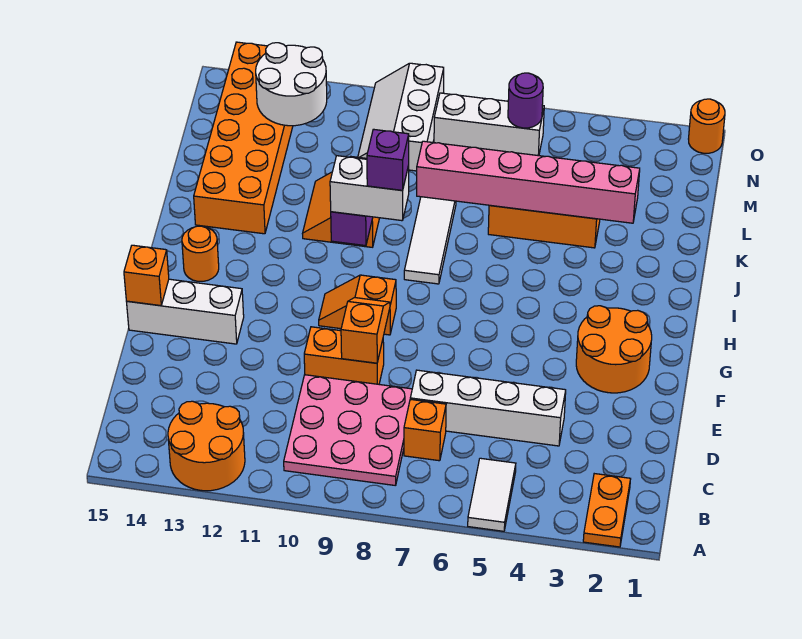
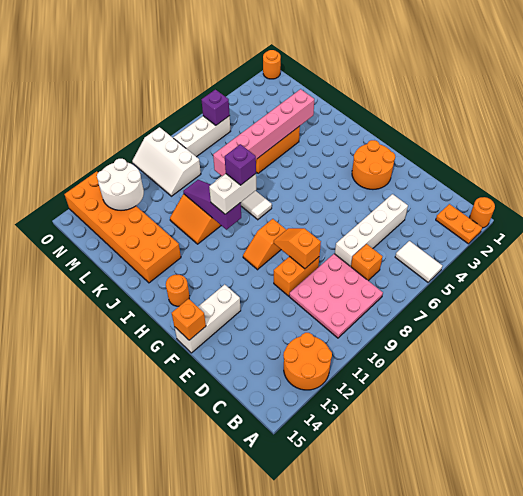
none -> orange 1x1 round brick [469,197,495,228]
purple 1x1 round brick [508,73,543,128] -> purple 1x1 brick [202,90,230,125]

